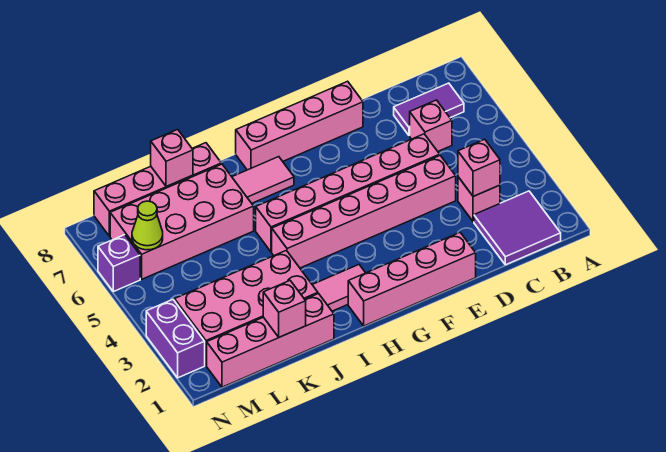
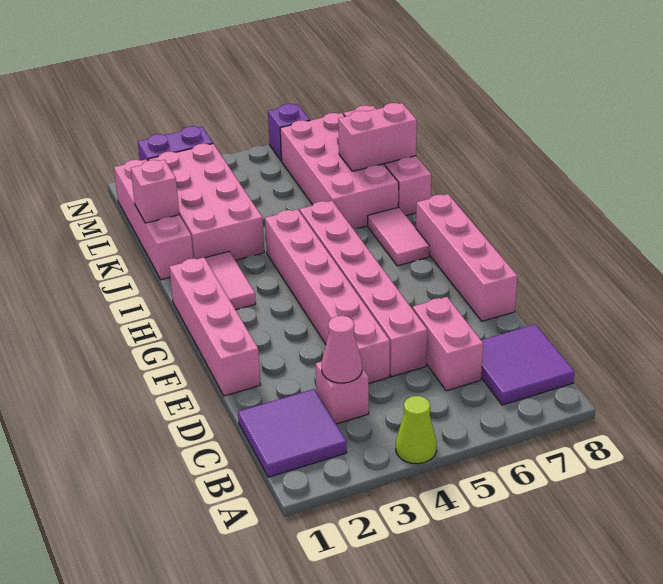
purple 1x2 tile [394,83,464,135] -> purple 2x2 tile [481,324,575,405]
pink 1x1 brick [458,139,500,197] -> pink 1x1 cone [322,316,362,383]
pink 1x1 brick [410,100,452,151] -> pink 1x2 brick [412,297,483,391]
pink 1x1 brick [151,129,193,187] -> pink 1x2 brick [338,103,417,171]
lime 1x1 cone [132,201,163,250] -> lime 1x1 cone moved to [396,396,437,464]

